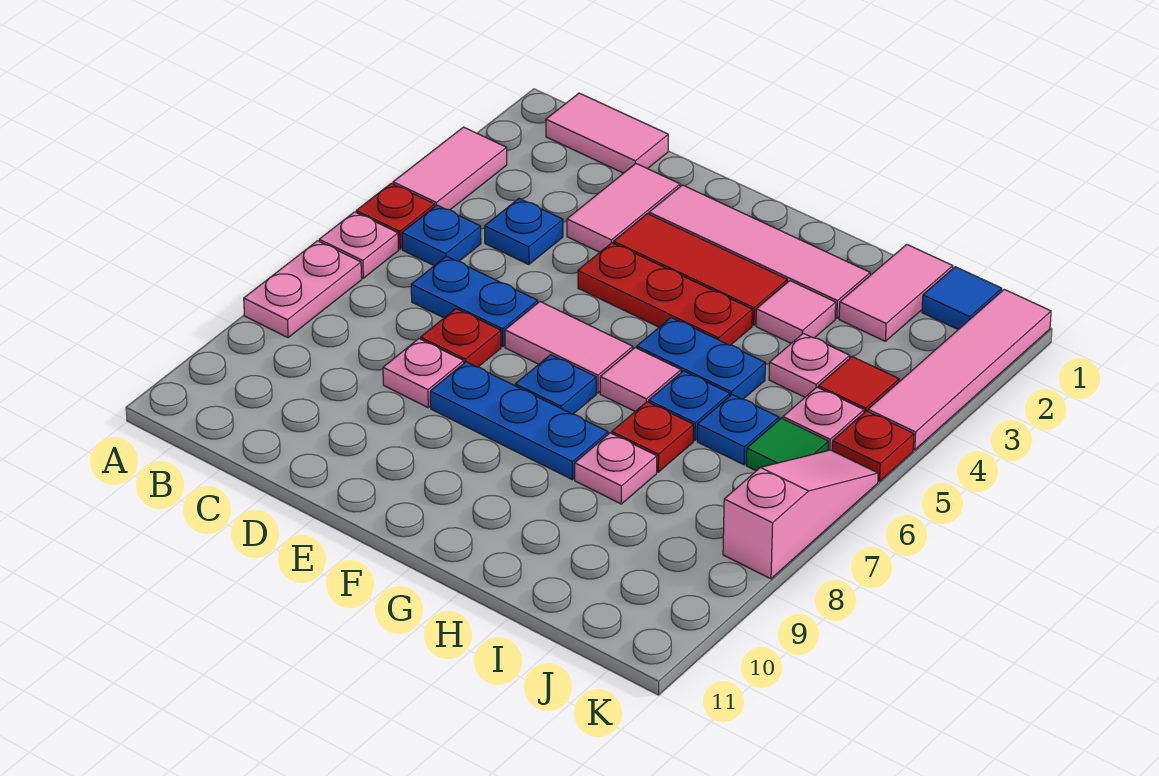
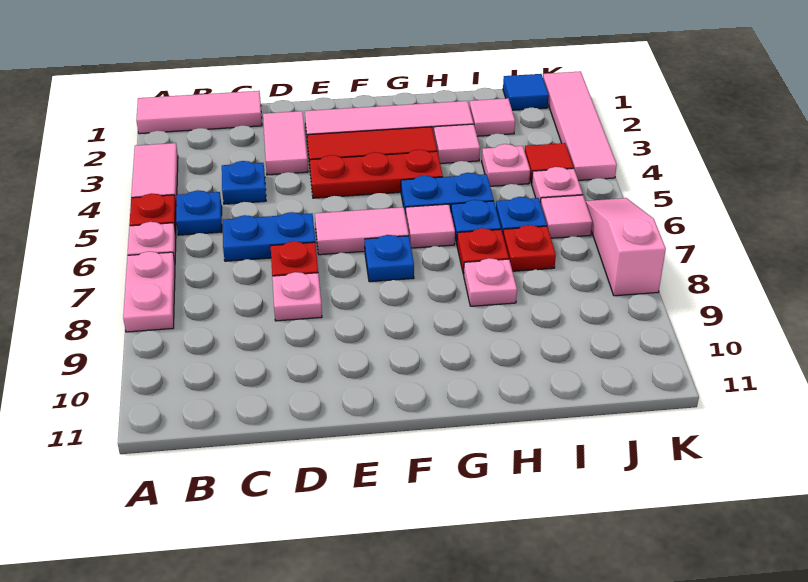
pink 1x2 tile [546,93,668,173] -> pink 1x3 tile [136,91,262,134]
blue 1x3 plate [430,362,608,479] -> none
pink 1x2 tile [839,244,953,341] -> pink 1x1 tile [469,98,515,136]
green 1x1 tile [746,418,828,471] -> pink 1x1 tile [540,195,592,238]
red 1x1 plate [832,411,914,482] -> red 1x1 plate moved to [503,225,556,271]

